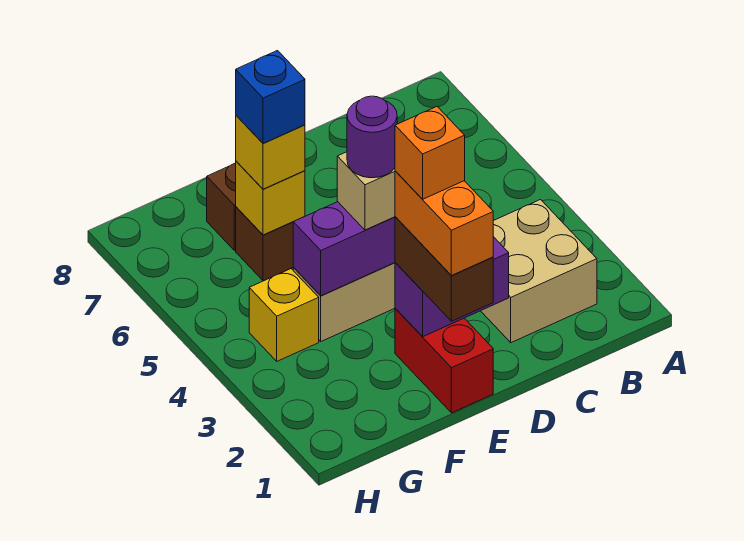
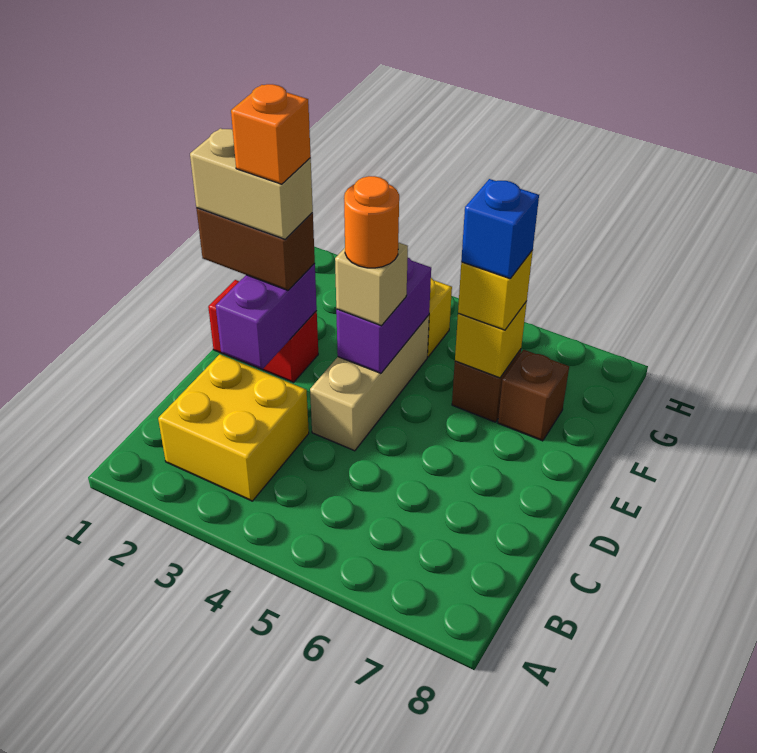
tan 2x2 brick [481,200,597,343] -> yellow 2x2 brick [158,354,309,501]
orange 1x2 brick [395,171,493,276] -> tan 1x2 brick [190,128,313,239]
purple 1x1 round brick [347,96,397,178] -> orange 1x1 round brick [344,176,399,268]

